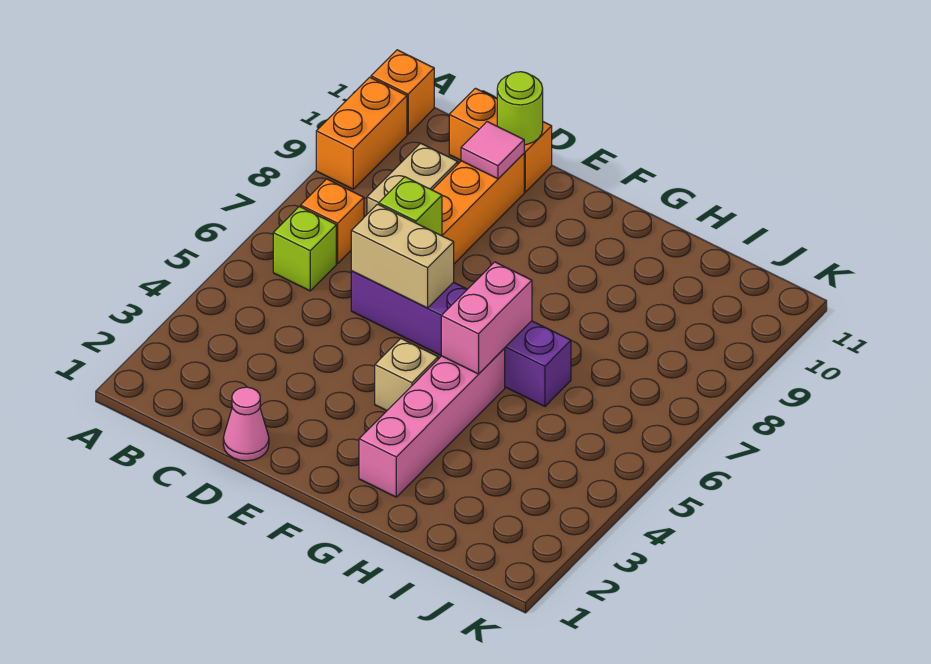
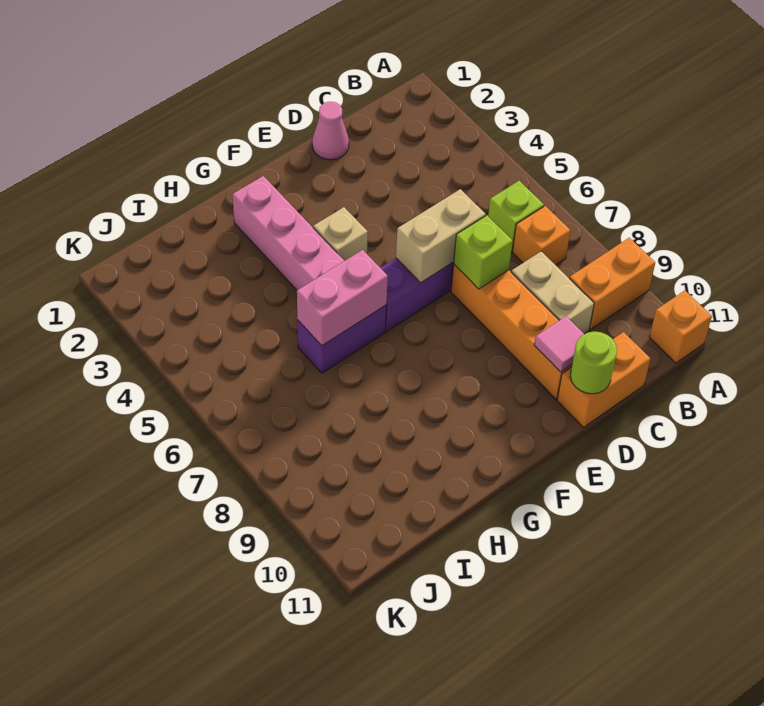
orange 1x2 brick [316,77,407,189] -> orange 1x2 brick turned to [569,238,655,330]
pink 1x2 brick [441,262,532,374] -> pink 1x2 brick turned to [297,250,388,346]

